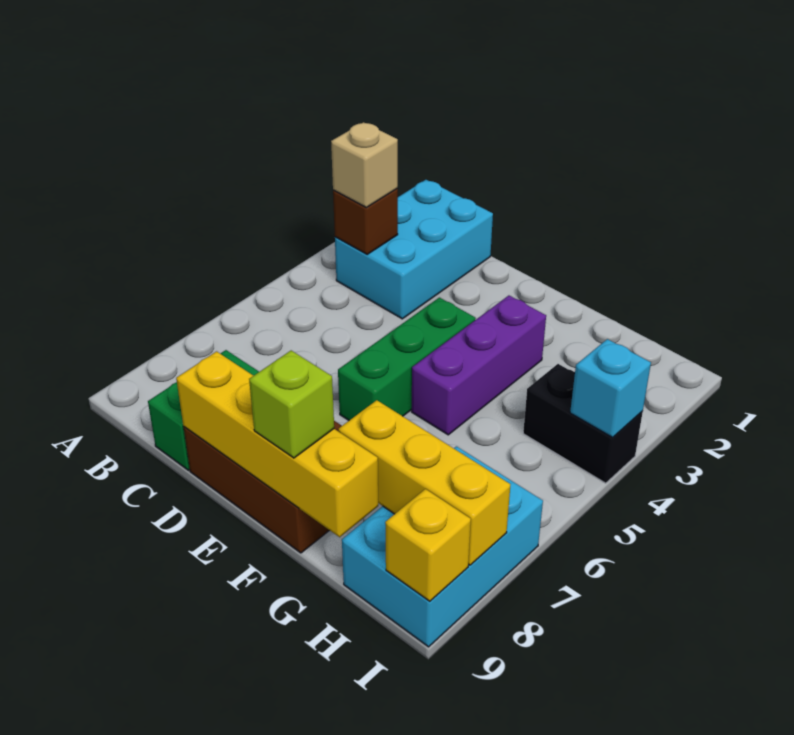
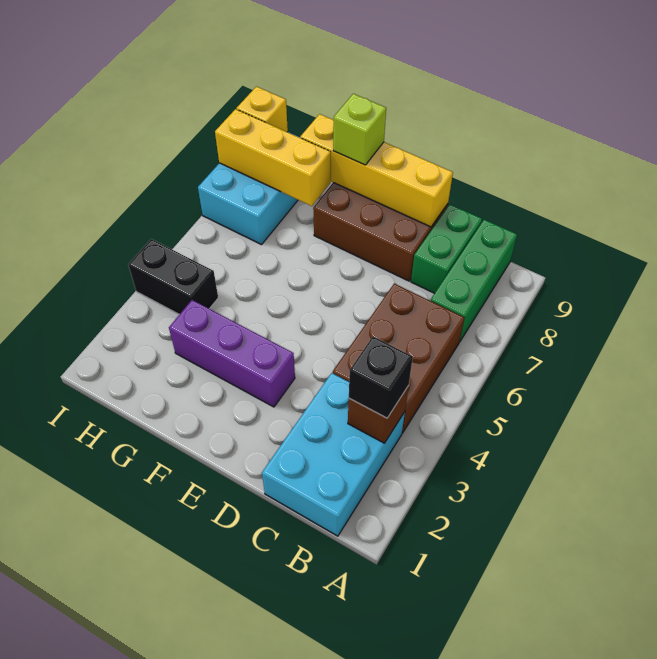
tan 1x1 brick [331,122,398,207] -> black 1x1 brick [349,337,413,418]
none -> brown 2x3 brick [333,284,464,433]
green 1x3 brick [338,298,476,420] -> green 1x3 brick moved to [431,220,517,342]
purple 1x3 brick [412,296,546,435] -> purple 1x3 brick turned to [169,300,295,407]
cyan 1x1 brick [570,339,651,437] -> none

